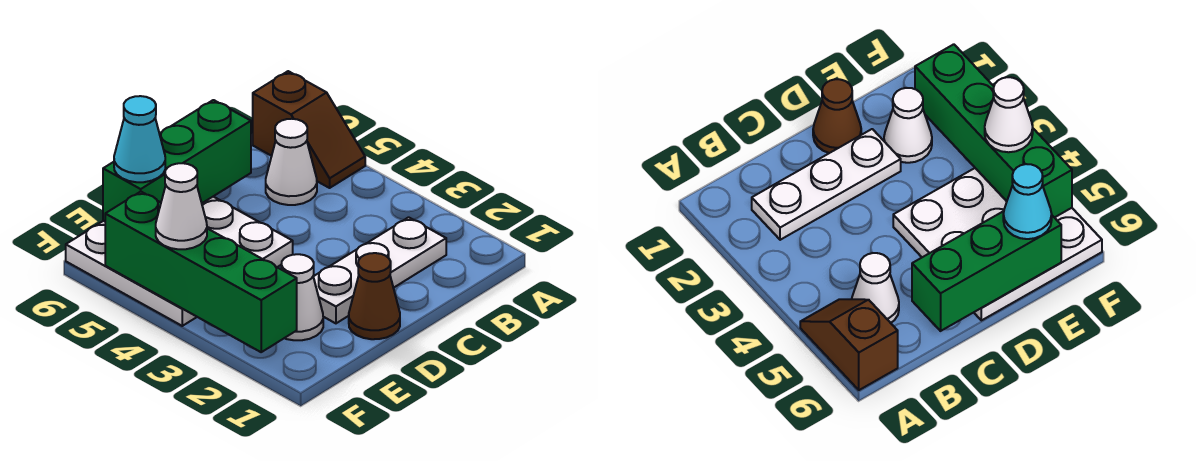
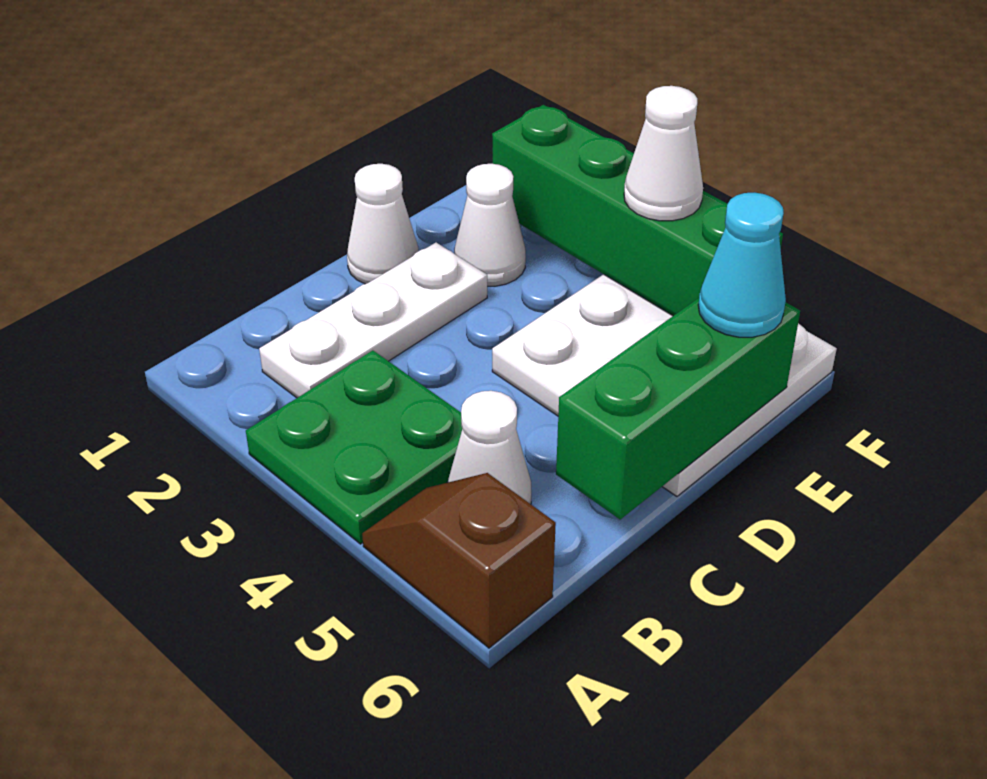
none -> green 2x2 plate [246,350,462,544]
brown 1x1 cone [349,253,400,339] -> white 1x1 cone [347,164,419,284]

